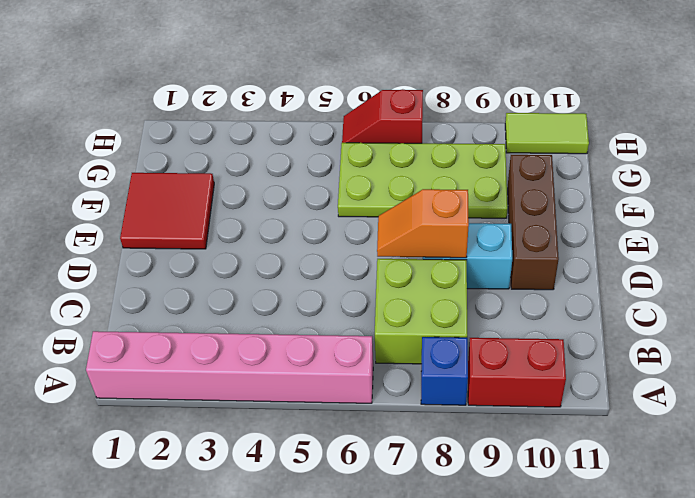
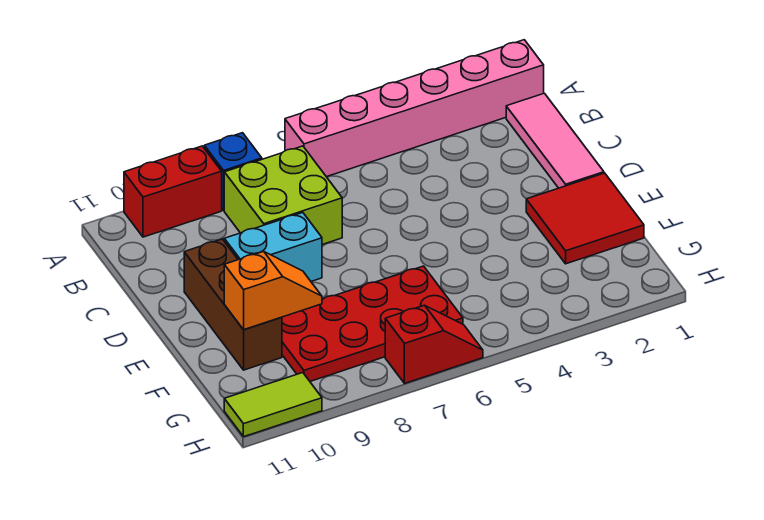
none -> pink 1x3 tile [506,93,604,188]
orange 1x2 slope [377,189,469,258] -> orange 1x2 slope moved to [224,251,322,330]
lime 2x4 plate [338,143,508,218] -> red 2x4 plate [282,266,463,381]

